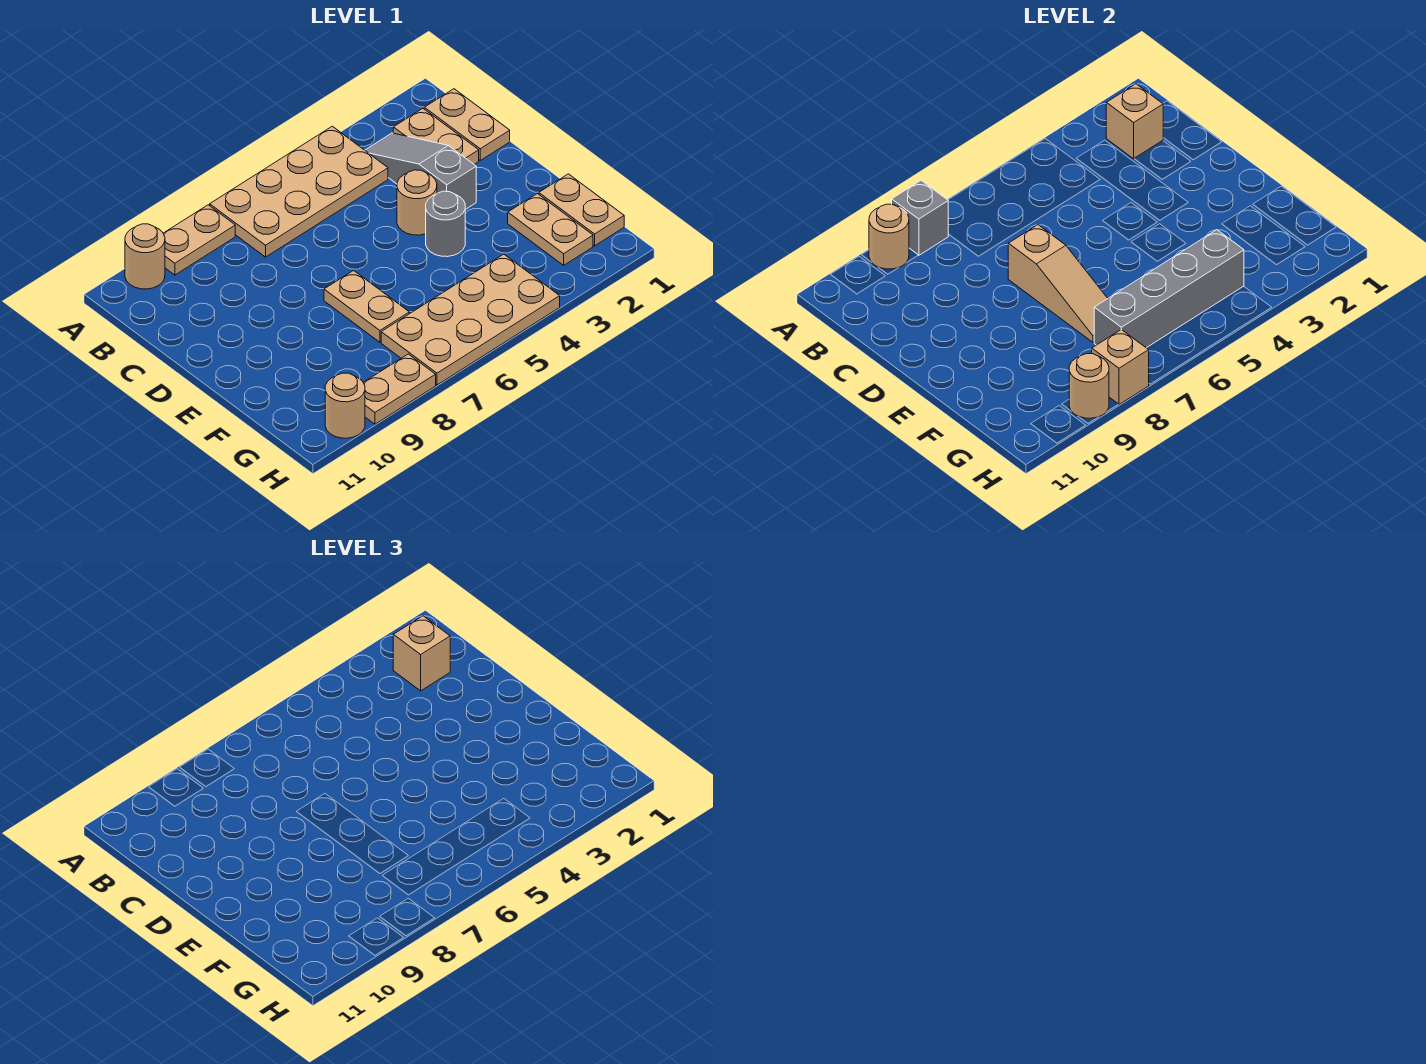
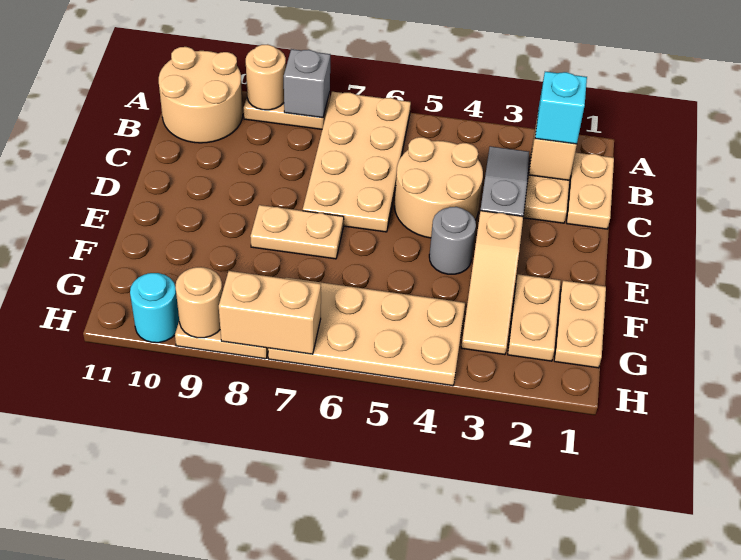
tan 2x4 plate [210,126,388,257] -> tan 2x4 plate turned to [303,92,411,232]
tan 1x1 round brick [125,224,165,289] -> tan 2x2 round brick [159,47,243,143]
tan 1x1 brick [393,616,450,691] -> cyan 1x1 brick [535,72,587,144]
tan 1x1 round brick [397,170,437,235] -> tan 2x2 round brick [395,137,483,238]
tan 1x3 slope [1008,225,1108,342] -> tan 1x3 slope moved to [461,211,523,355]
tan 1x2 plate [324,271,409,342] -> tan 1x2 plate turned to [250,205,344,259]
grey 1x4 brick [1094,230,1244,348] -> none
tan 1x1 brick [1092,330,1149,405] -> tan 1x2 brick [219,271,321,354]
tan 1x1 round brick [325,373,365,438] -> cyan 1x1 round brick [130,273,179,343]

